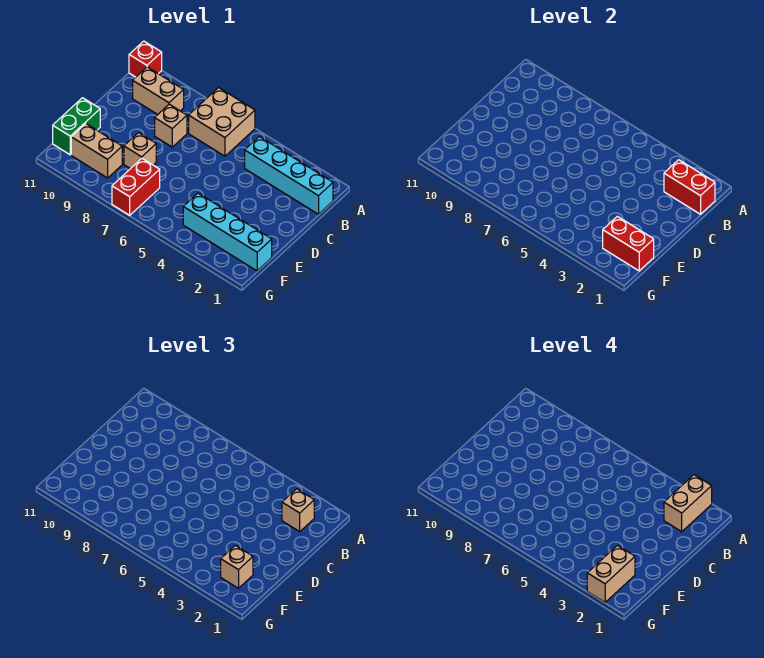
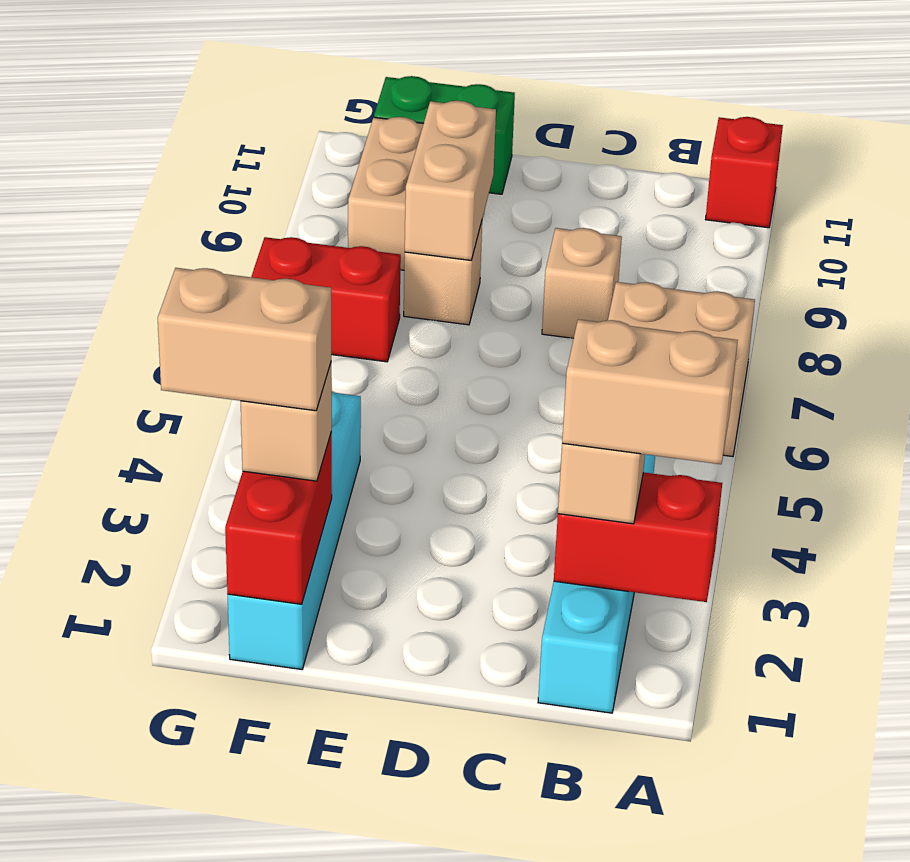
red 1x2 brick [664,160,715,214] -> red 1x2 brick turned to [554,472,722,602]
tan 1x2 brick [133,67,184,114] -> tan 1x2 brick moved to [405,101,496,260]

